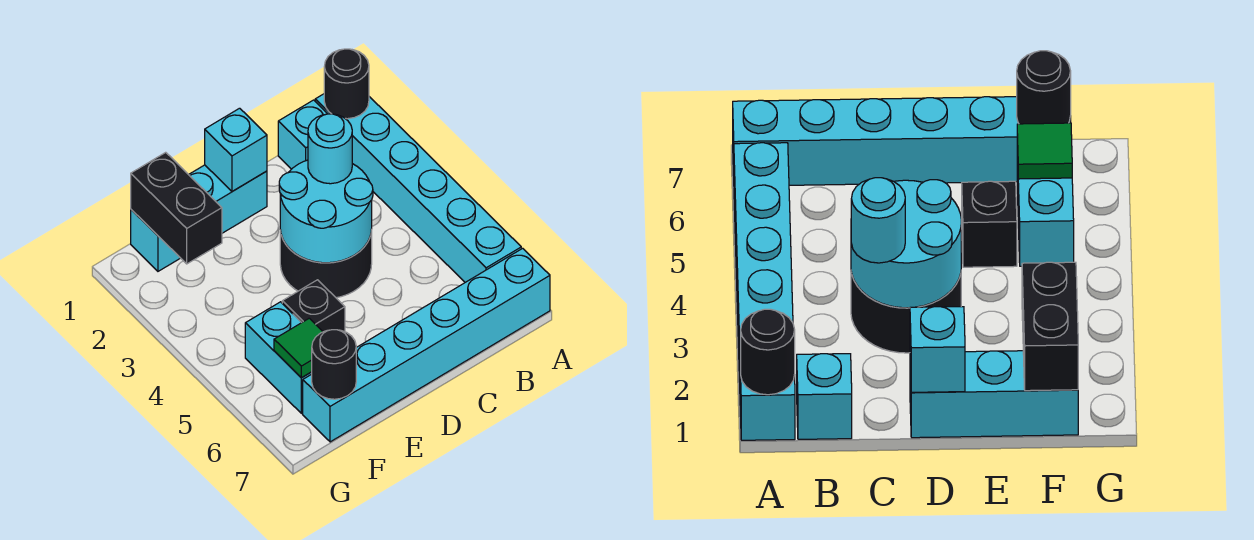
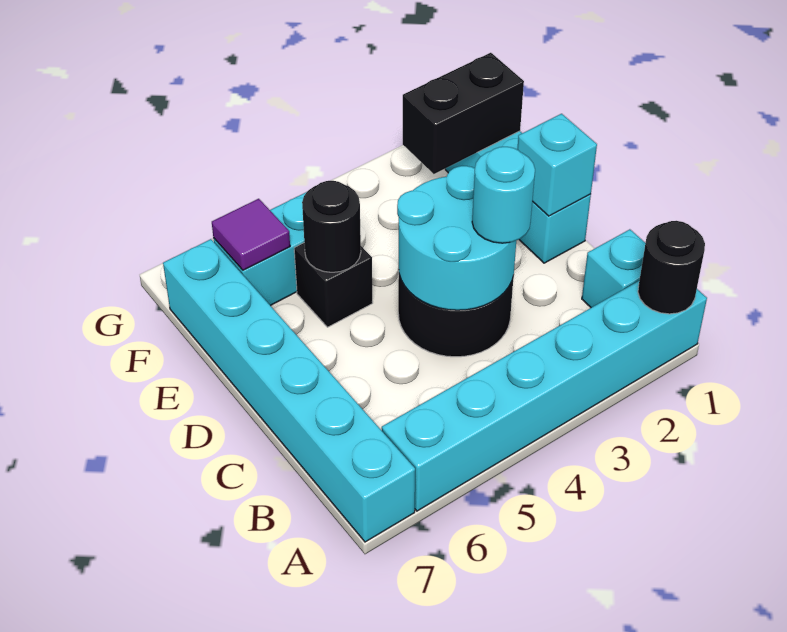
green 1x1 tile [274,318,323,378] -> purple 1x1 tile [212,199,290,270]
black 1x1 round brick [312,330,356,399] -> black 1x1 round brick moved to [302,181,361,272]

